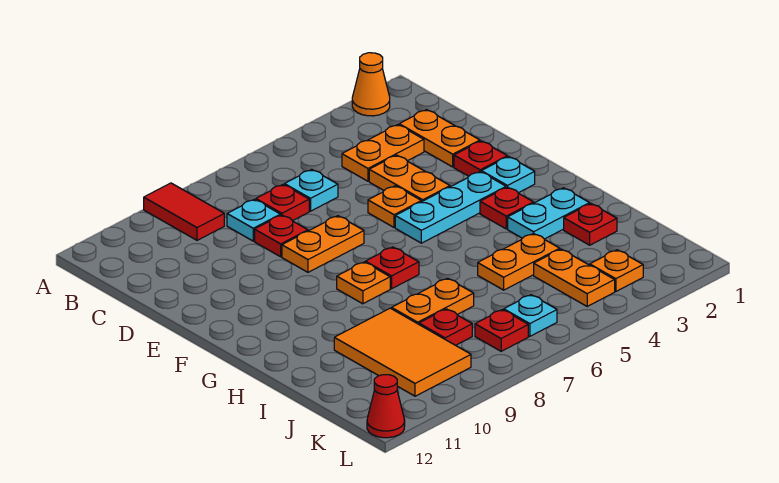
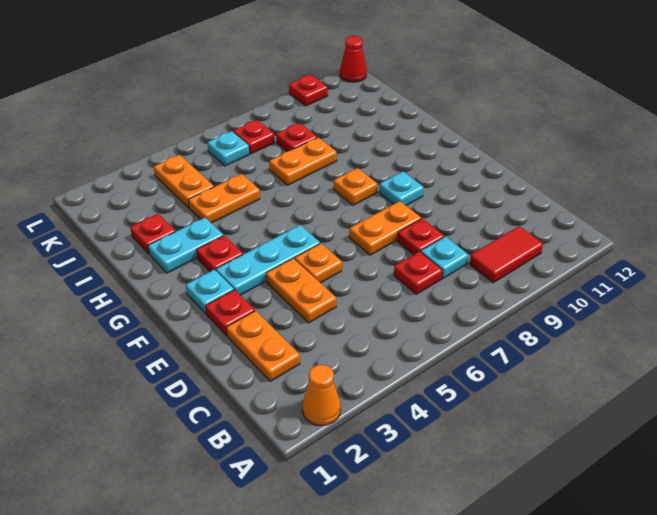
red 1x2 tile [144,183,224,240] -> red 1x2 tile turned to [470,226,543,283]
orange 1x2 plate [342,125,424,181] -> none
cyan 1x1 plate [284,169,338,211] -> cyan 1x1 plate moved to [379,172,424,205]
red 1x1 plate [365,247,419,289] -> red 1x1 plate moved to [289,75,328,106]
orange 2x3 tile [334,308,471,396] -> none
orange 1x1 plate [590,250,643,291] -> none

